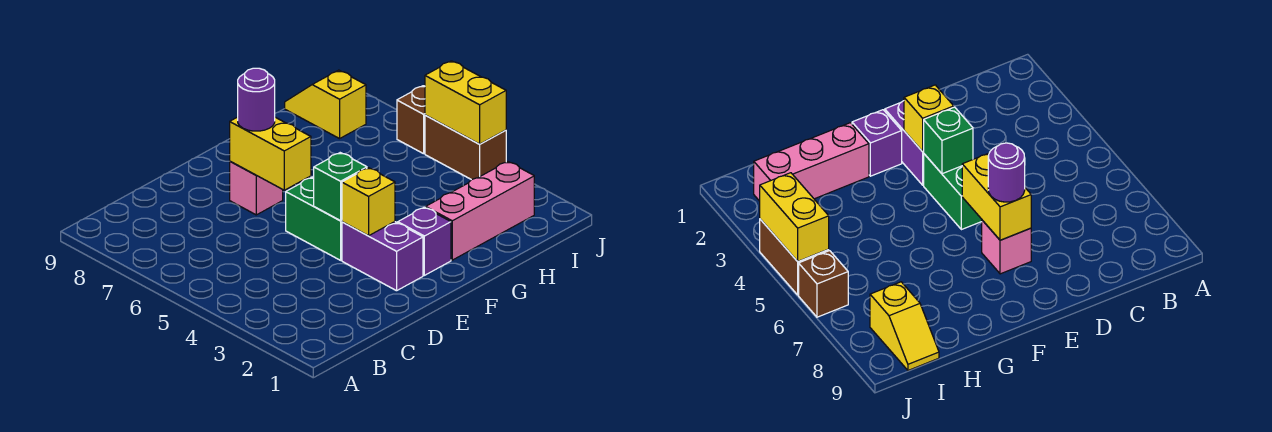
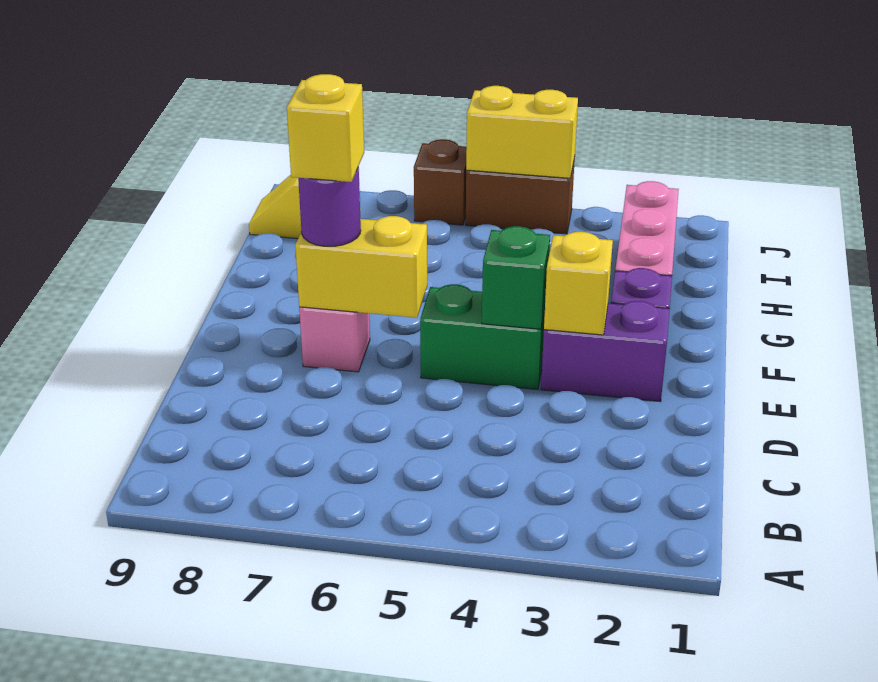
none -> yellow 1x1 brick [287,74,364,182]

